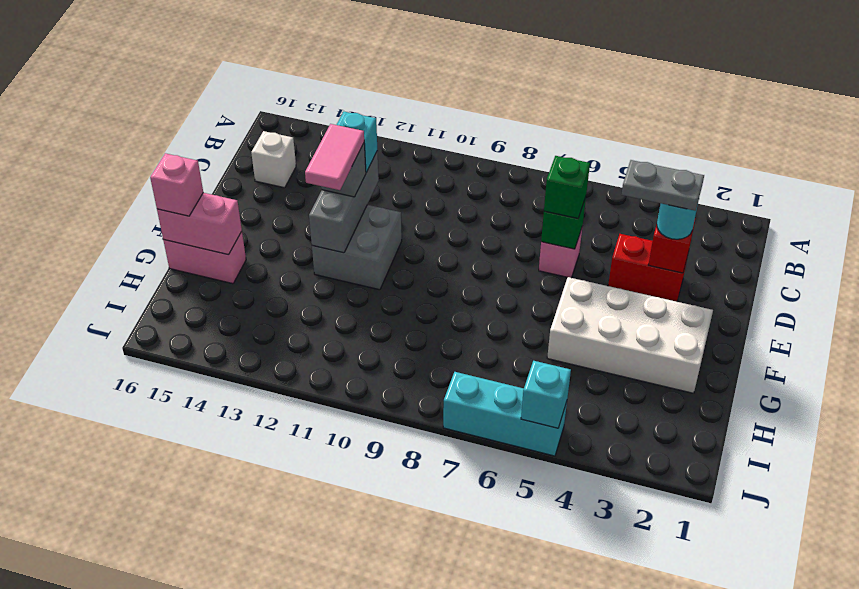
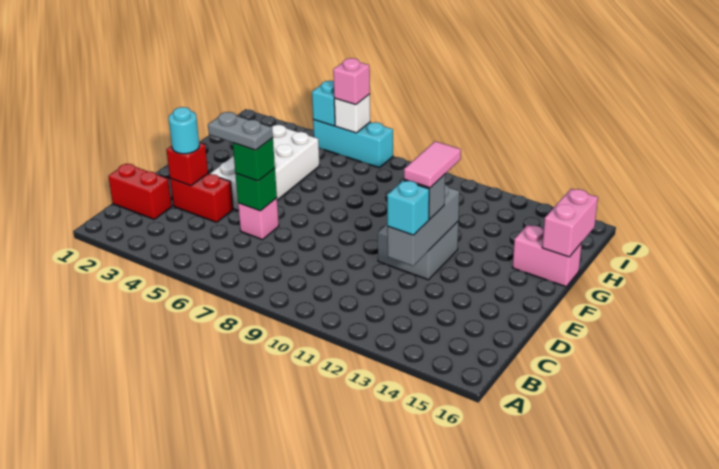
none -> red 1x2 brick [108,164,172,219]
white 1x1 brick [251,131,296,188] -> white 1x1 brick moved to [334,94,370,133]
grey 1x2 plate [621,160,704,211] -> grey 1x2 plate moved to [208,112,273,150]
white 2x4 brick [547,277,713,393] -> white 2x4 brick turned to [210,125,320,210]
pink 1x2 brick [157,193,242,255] -> pink 1x2 brick turned to [542,189,598,257]
pink 1x1 brick [150,153,203,216] -> pink 1x1 brick moved to [333,58,370,105]

